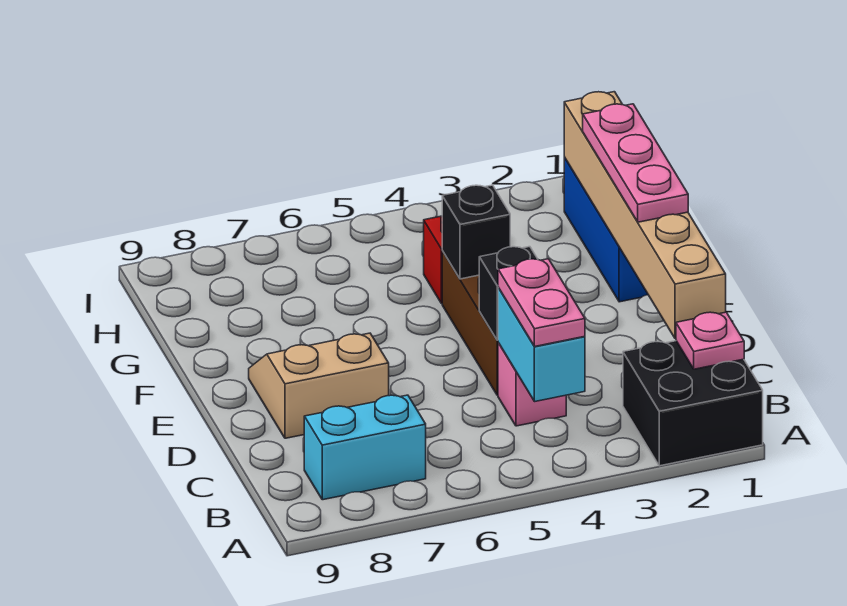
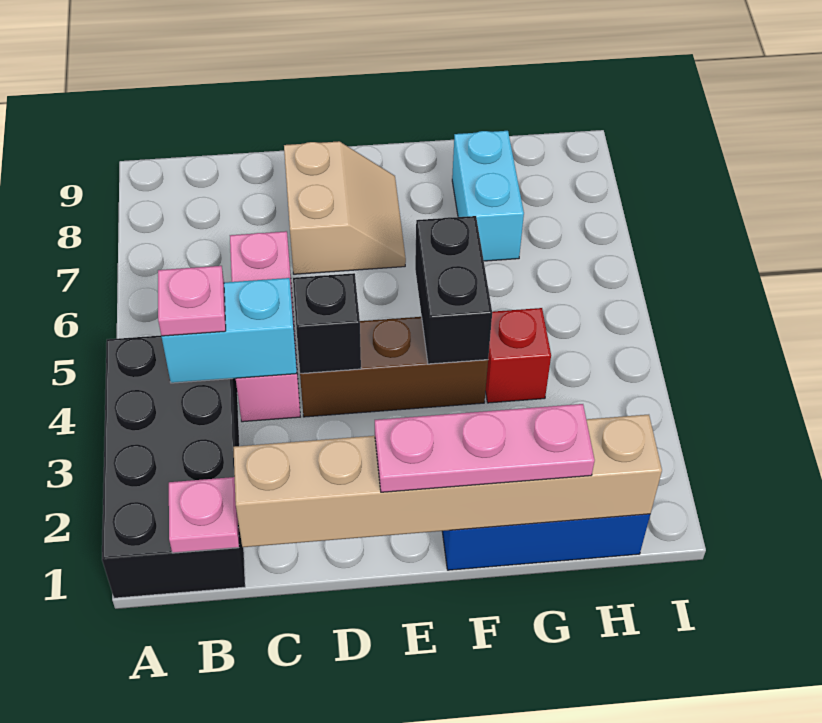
black 2x2 brick [623,341,763,466] -> black 2x4 brick [102,336,245,598]
pink 1x2 plate [498,259,585,347] -> pink 1x1 plate [158,266,226,336]
cyan 1x2 brick [304,395,426,500] -> cyan 1x2 brick moved to [452,131,524,261]
pink 1x1 brick [498,343,566,426] -> pink 1x3 brick [230,231,300,422]
black 1x1 brick [442,185,510,279] -> black 1x2 brick [415,216,492,364]

